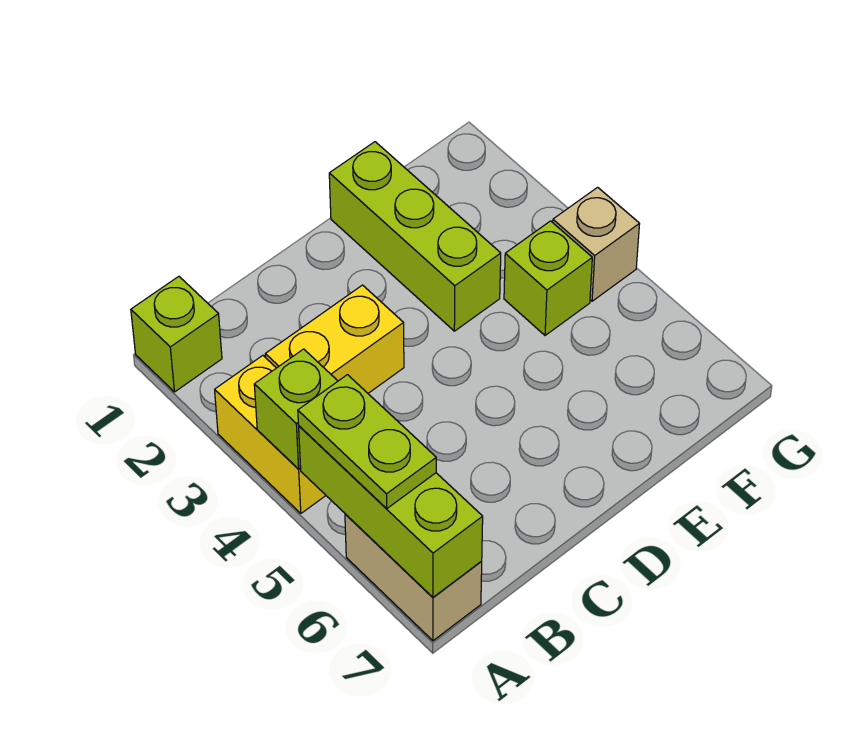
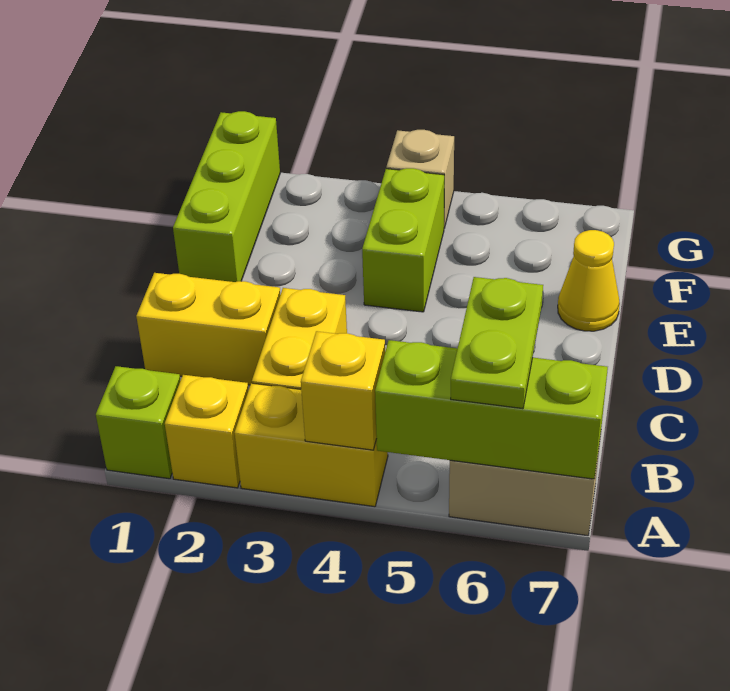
none -> yellow 1x1 brick [165,375,248,488]
lime 1x1 brick [254,349,338,469] -> yellow 1x1 brick [301,331,385,450]
lime 1x2 plate [298,375,436,509] -> lime 1x2 plate turned to [451,277,543,409]
none -> yellow 1x2 brick [136,273,280,385]
lime 1x3 brick [329,142,501,331] -> lime 1x3 brick turned to [173,111,280,282]
none -> yellow 1x1 cone [558,230,620,331]
lime 1x1 brick [504,221,592,335] -> lime 1x2 brick [362,168,444,312]

